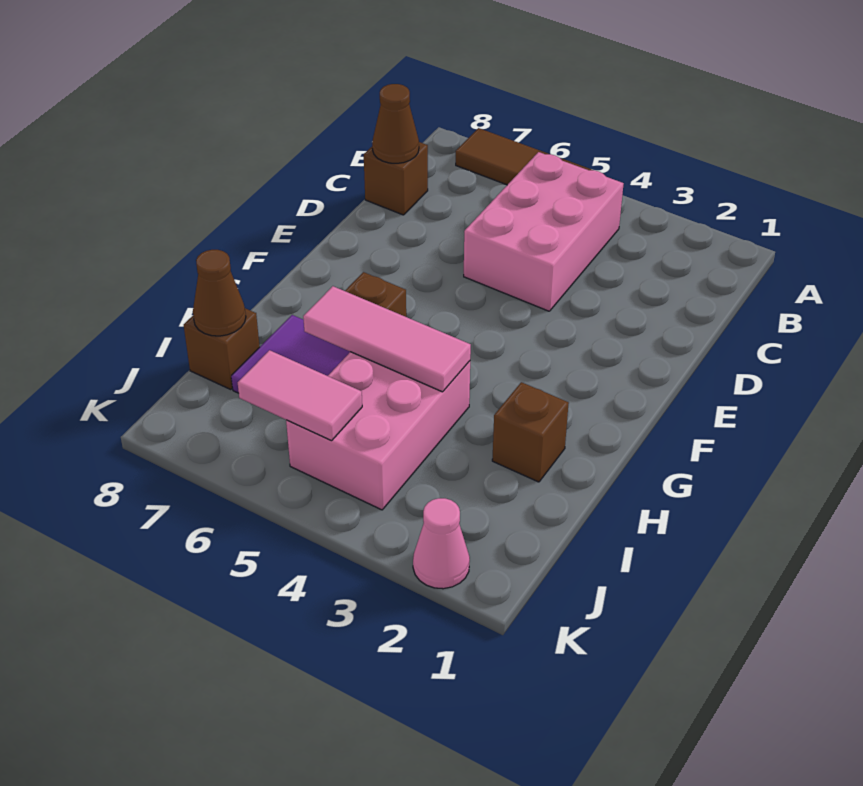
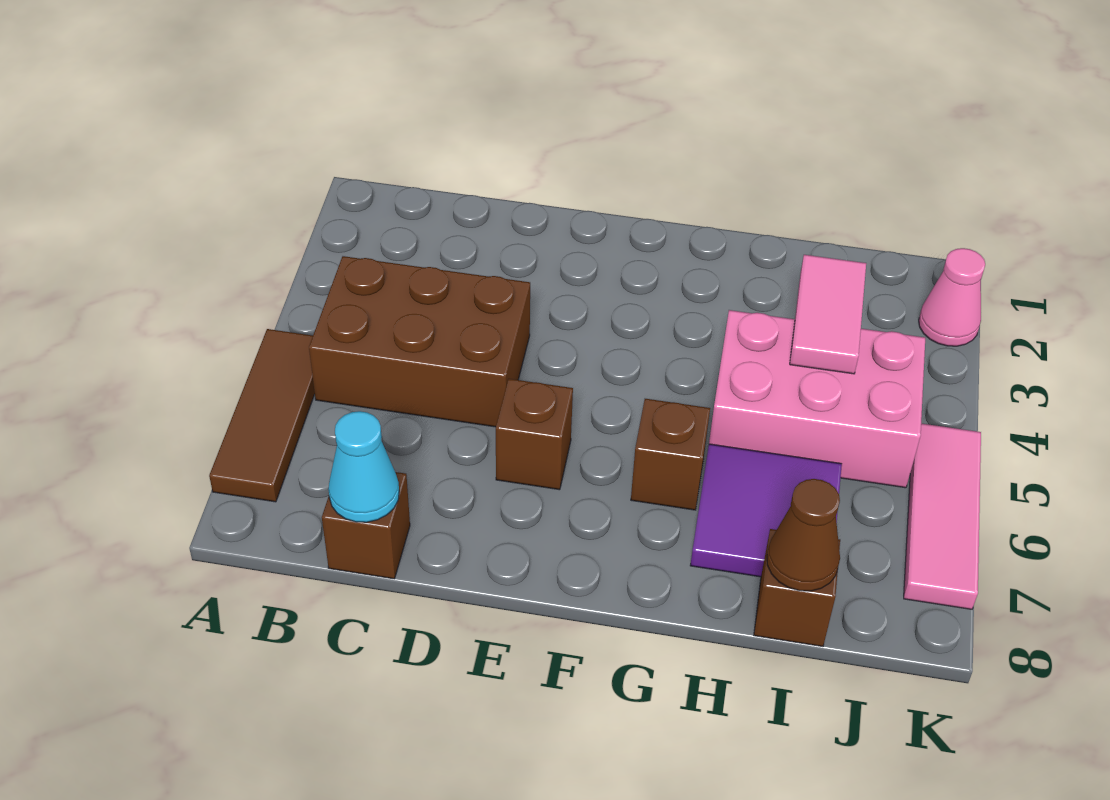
pink 2x3 brick [464,152,624,311] -> brown 2x3 brick [309,256,530,427]
brown 1x1 cone [372,84,419,163] -> cyan 1x1 cone [328,411,399,522]
brown 1x1 brick [492,382,569,482] -> brown 1x1 brick moved to [496,379,573,490]
pink 1x3 tile [303,286,471,392] -> pink 1x3 tile moved to [904,423,981,609]
pink 1x2 tile [238,350,362,441] -> pink 1x2 tile moved to [790,255,866,374]

